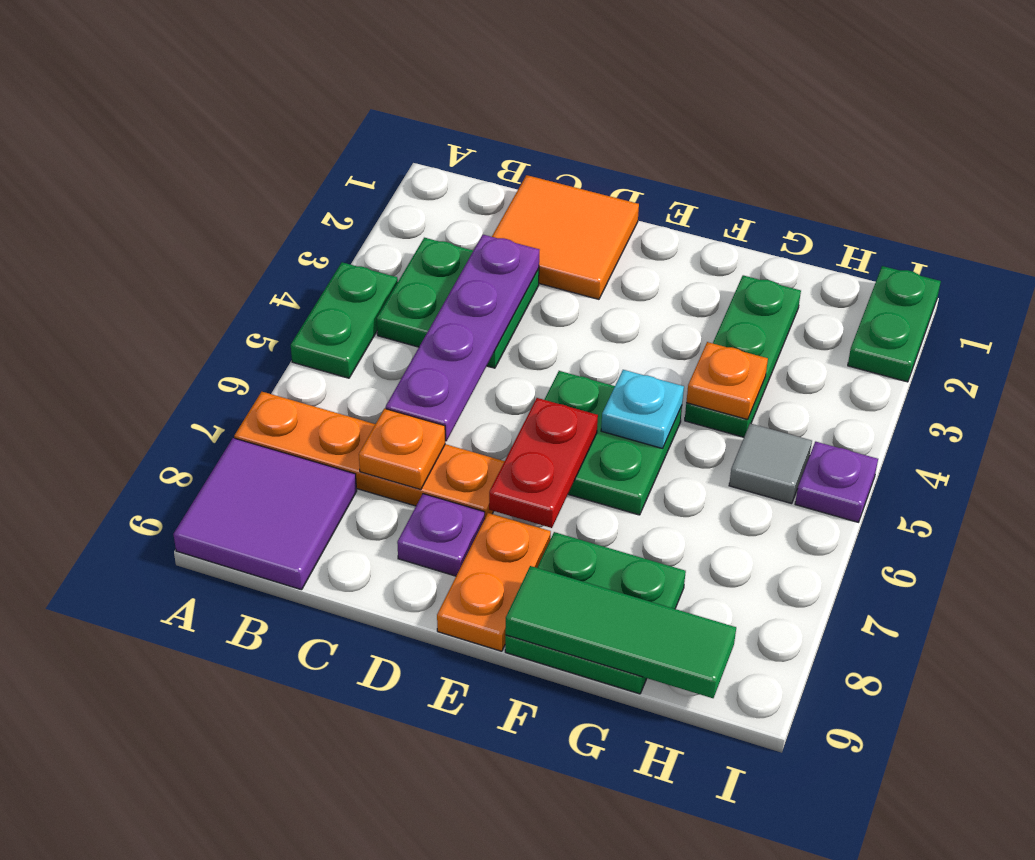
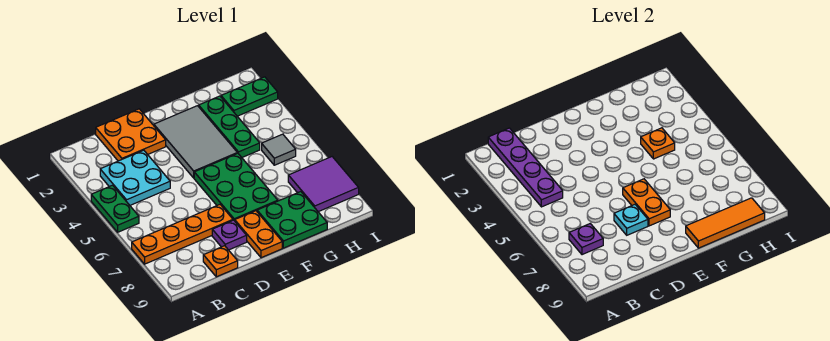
purple 2x2 tile [173,438,357,590] -> purple 2x2 tile moved to [288,157,359,212]
green 2x2 plate [377,238,539,368] -> cyan 2x2 plate [100,150,170,205]
orange 2x2 tile [492,175,639,299] -> orange 2x2 plate [96,109,166,161]
purple 1x4 plate [386,235,539,441] -> purple 1x4 plate moved to [488,128,563,207]
orange 1x1 plate [359,408,445,490] -> orange 1x1 plate moved to [203,246,238,277]
none -> grey 2x3 tile [154,106,237,178]
green 2x2 plate [544,371,682,515] -> green 2x3 plate [194,153,278,221]
red 1x2 plate [489,398,598,528] -> orange 1x2 plate [623,179,670,226]
cyan 1x1 plate [601,370,684,448] -> cyan 1x1 plate moved to [614,205,648,235]
green 1x3 tile [505,566,736,698] -> orange 1x3 tile [686,198,765,248]
green 1x2 plate [848,266,941,382] -> green 1x2 plate turned to [221,77,278,116]
purple 1x1 plate [795,442,878,522] -> purple 1x1 plate moved to [569,224,603,255]

